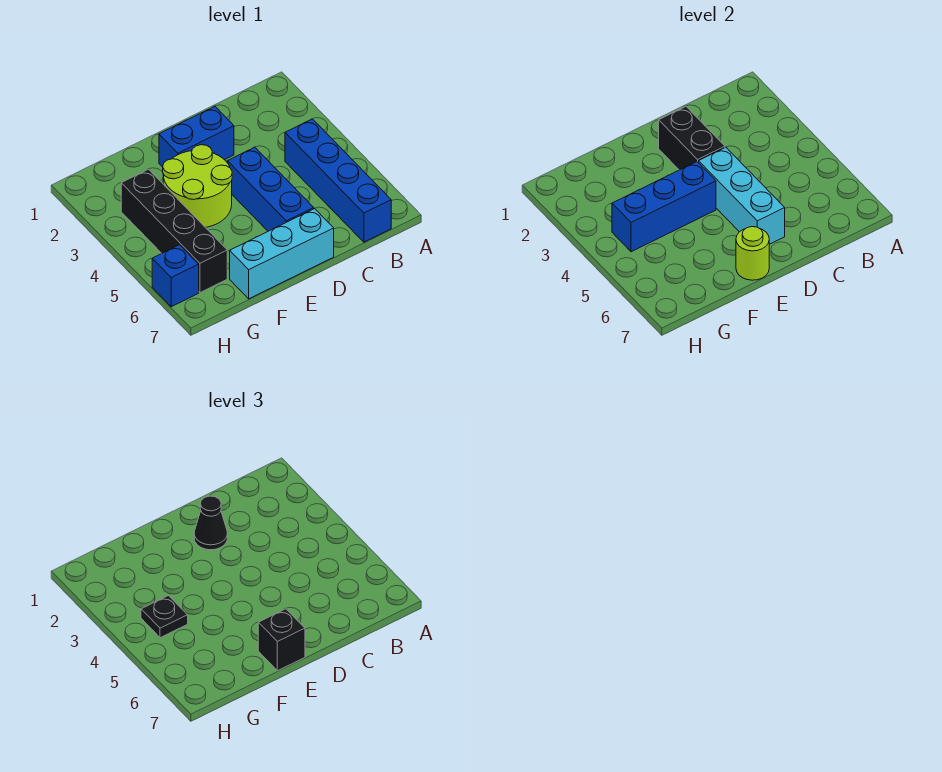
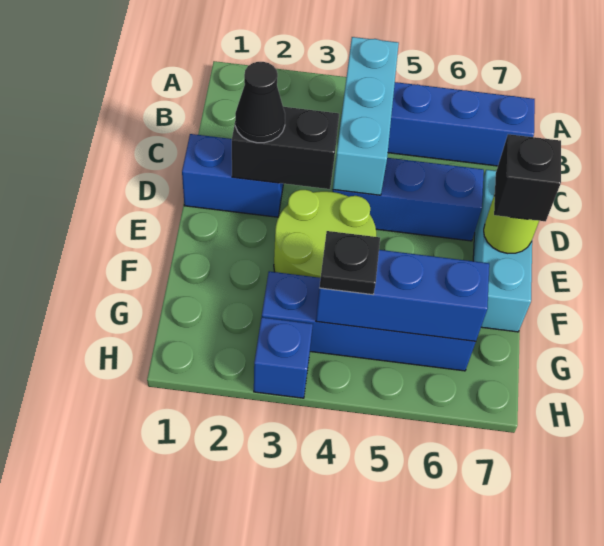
blue 1x2 brick [159,107,234,167] -> blue 1x2 brick turned to [182,134,283,217]
cyan 1x3 brick [699,147,785,244] -> cyan 1x3 brick turned to [333,37,399,195]
blue 1x3 brick [612,162,716,252] -> blue 1x3 brick turned to [316,250,489,341]
black 1x4 brick [121,169,227,293] -> blue 1x4 brick [262,271,476,371]
blue 1x1 brick [152,245,199,307] -> blue 1x1 brick moved to [254,317,313,398]

